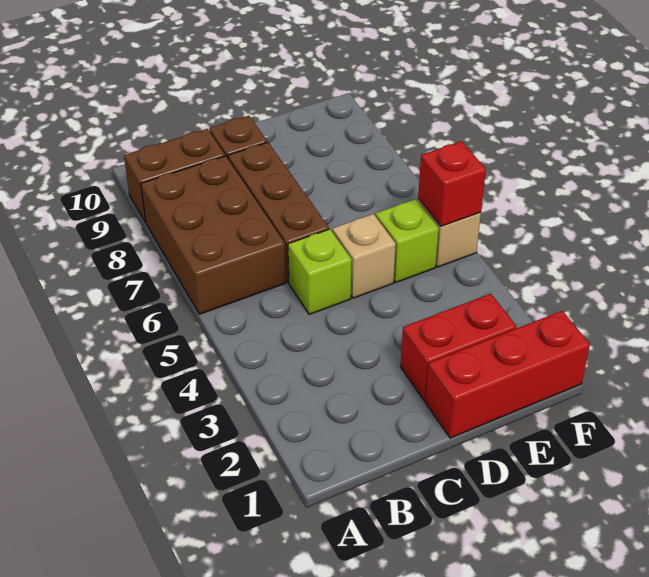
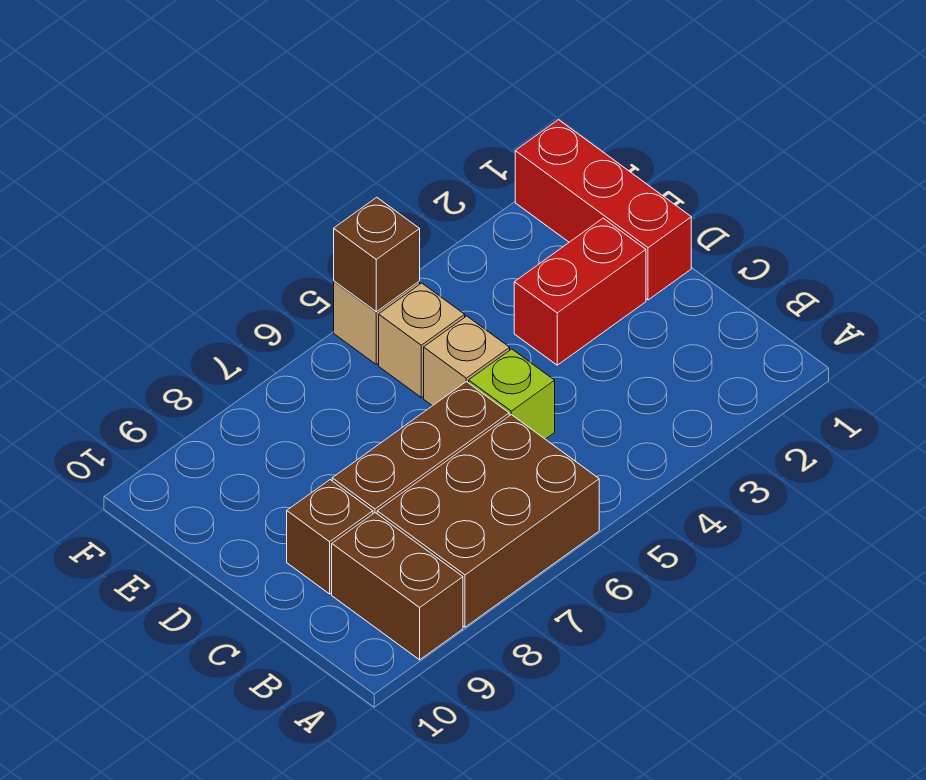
red 1x2 brick [400,294,517,401] -> red 1x2 brick turned to [514,218,646,365]
lime 1x1 brick [376,199,439,282] -> tan 1x1 brick [379,283,465,397]
red 1x1 brick [418,141,486,226] -> brown 1x1 brick [334,197,420,312]

